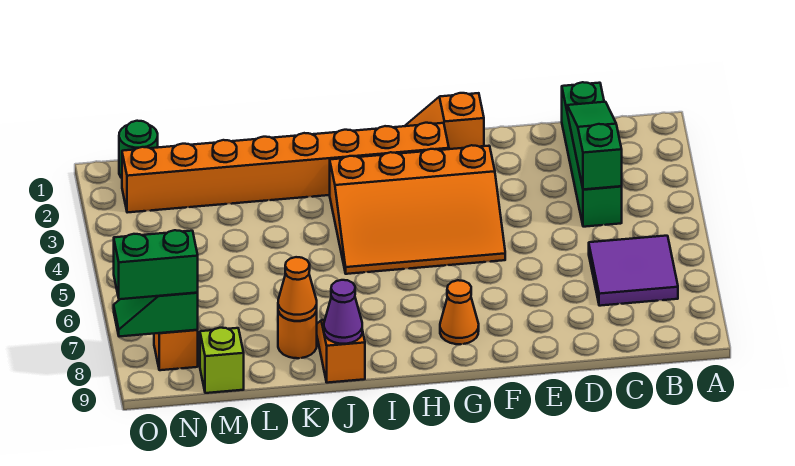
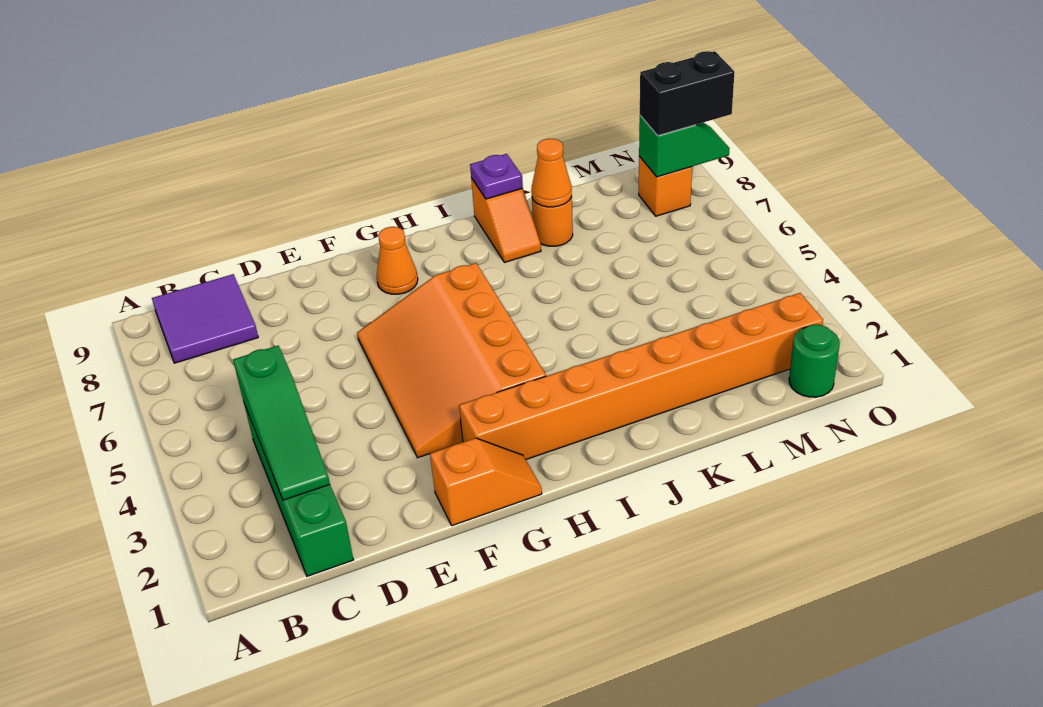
purple 2x2 tile [589,236,678,306] -> purple 2x2 tile moved to [152,274,258,363]
orange 3x4 slope [330,145,505,274] -> orange 3x4 slope turned to [357,263,546,458]
purple 1x1 cone [324,280,362,344] -> purple 1x1 plate [470,154,523,199]
lime 1x1 brick [200,328,244,393] -> none
green 1x2 brick [114,230,198,299] -> black 1x2 brick [640,51,735,136]

